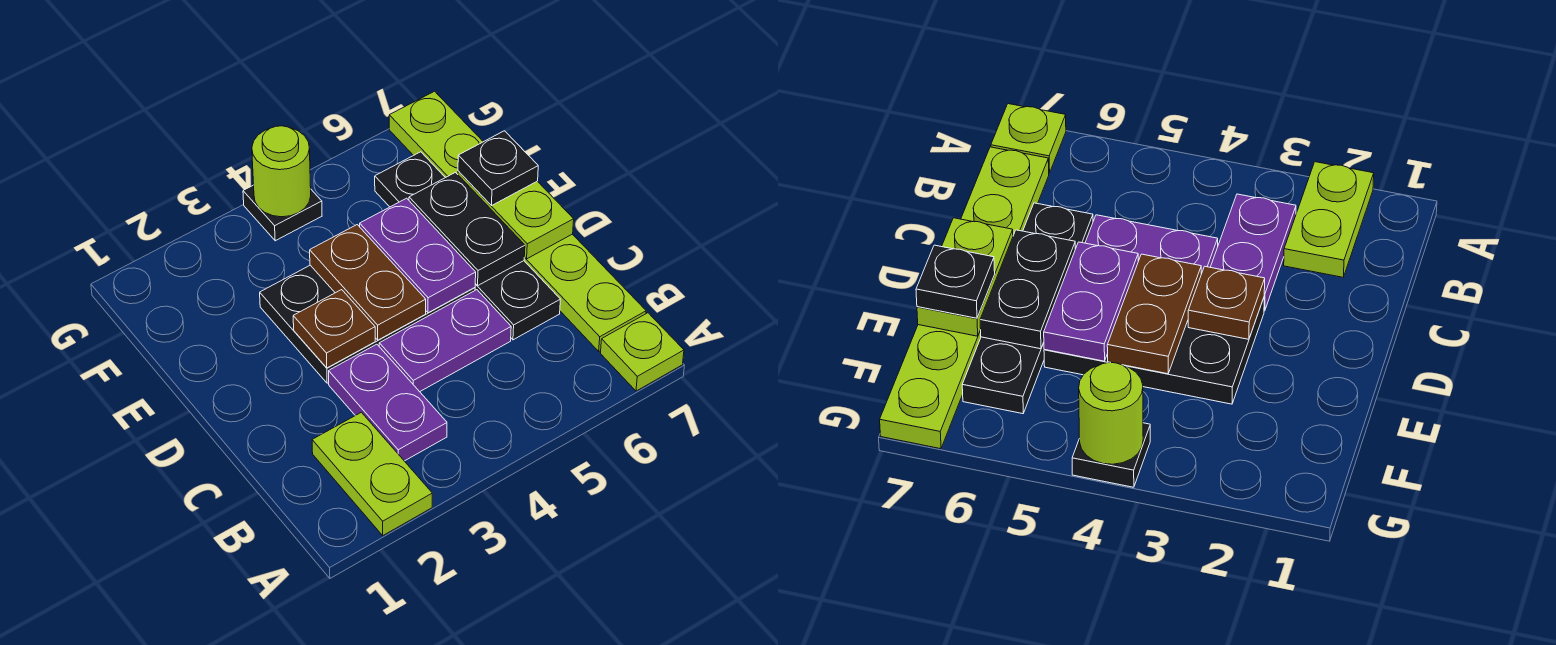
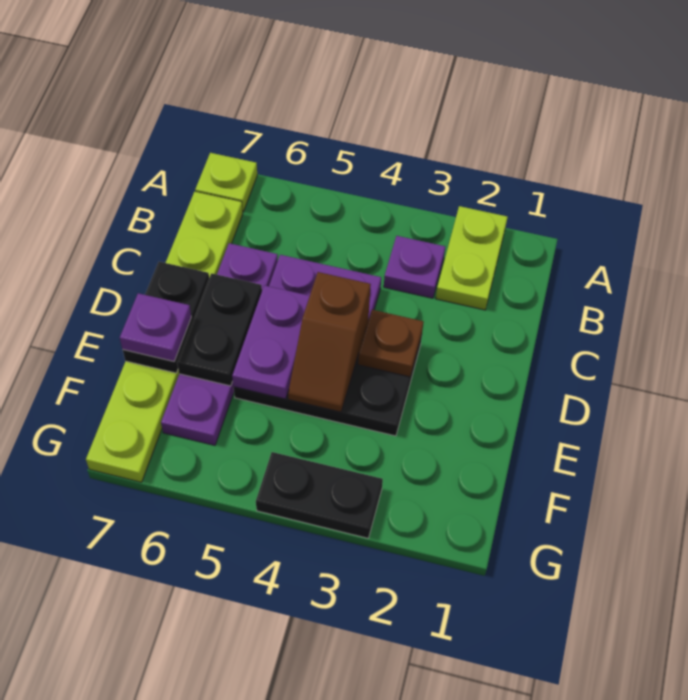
purple 1x2 plate [329,344,447,461] -> purple 1x1 plate [384,236,445,298]
black 1x4 plate [375,152,560,340] -> purple 1x4 plate [161,243,278,445]
brown 1x2 plate [310,225,426,340] -> brown 1x2 slope [288,272,371,412]
lime 1x2 plate [458,171,574,259] -> black 1x2 plate [123,262,209,373]
black 1x1 plate [458,131,538,205] -> purple 1x1 plate [120,293,191,361]
black 1x1 plate [243,185,322,241] -> black 1x2 plate [256,452,383,538]
lime 1x1 round brick [252,126,311,217] -> none

